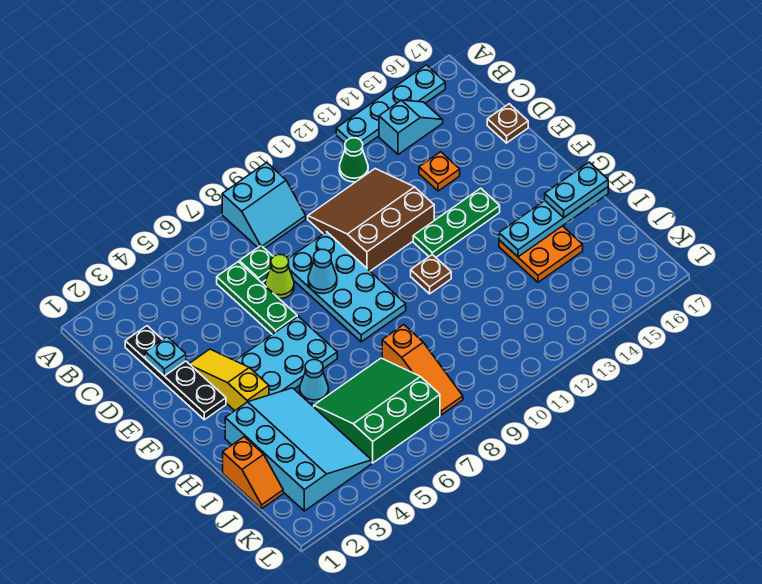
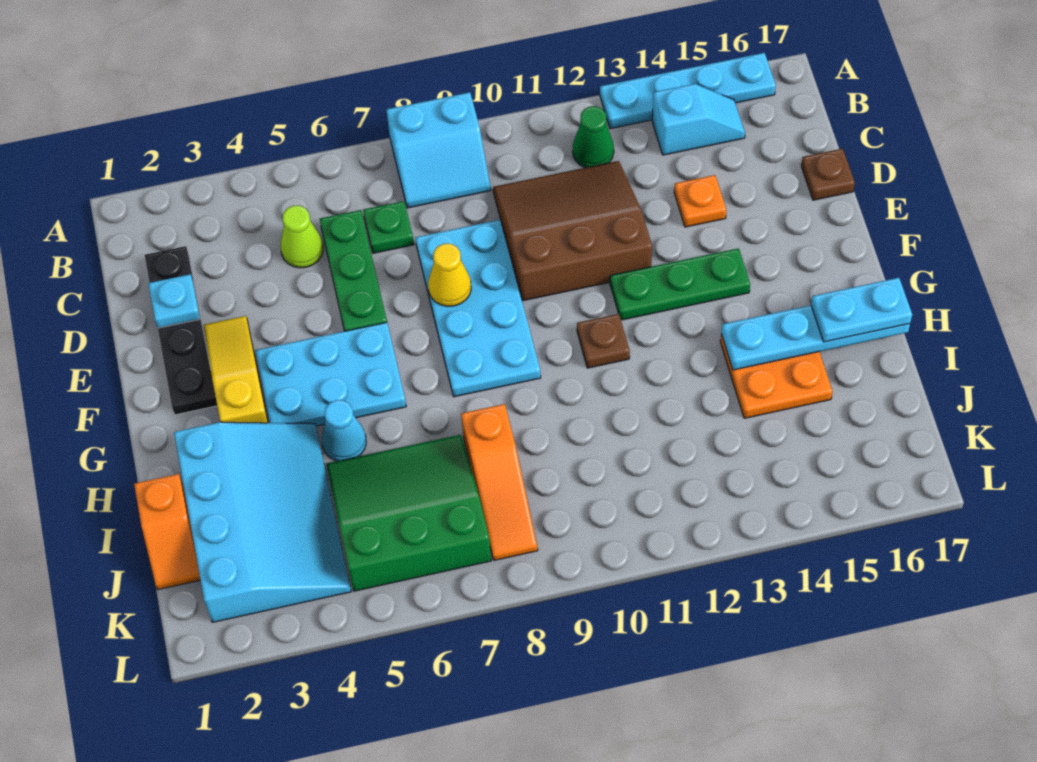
lime 1x1 cone [265,254,294,299] -> lime 1x1 cone moved to [281,206,323,268]
cyan 1x1 cone [308,249,337,294] -> yellow 1x1 cone [428,244,471,306]

